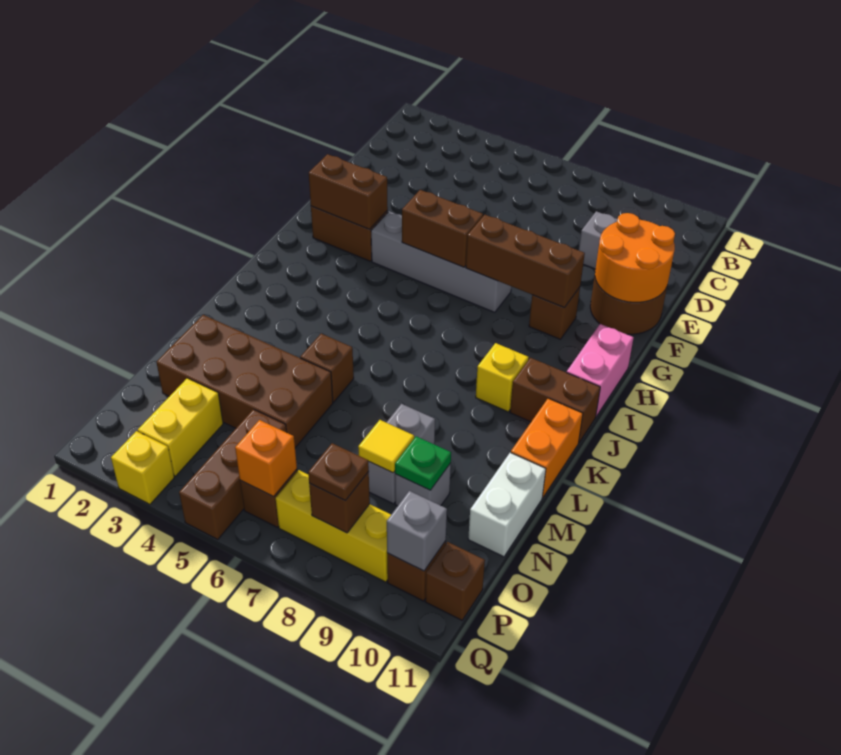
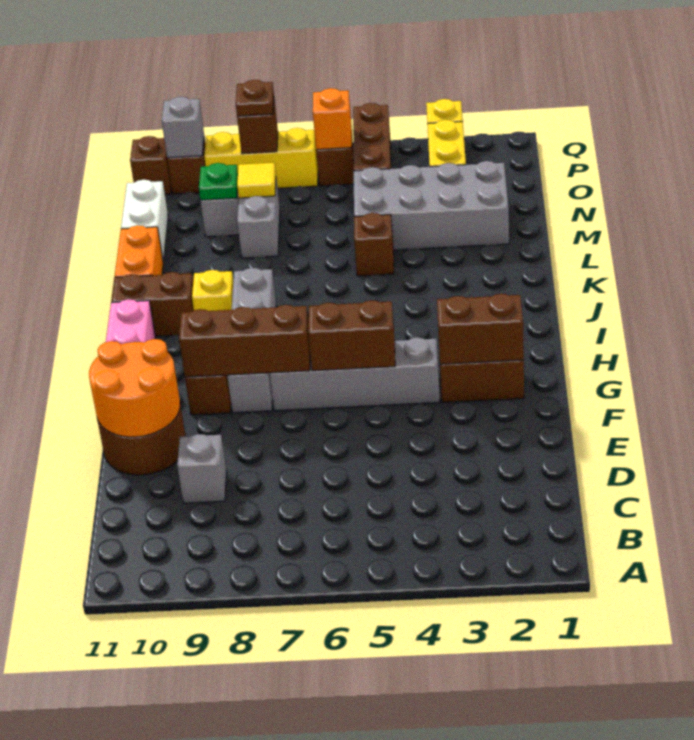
none -> grey 1x4 brick [227,268,276,413]
brown 2x4 brick [156,315,333,448] -> grey 2x4 brick [354,161,509,250]

